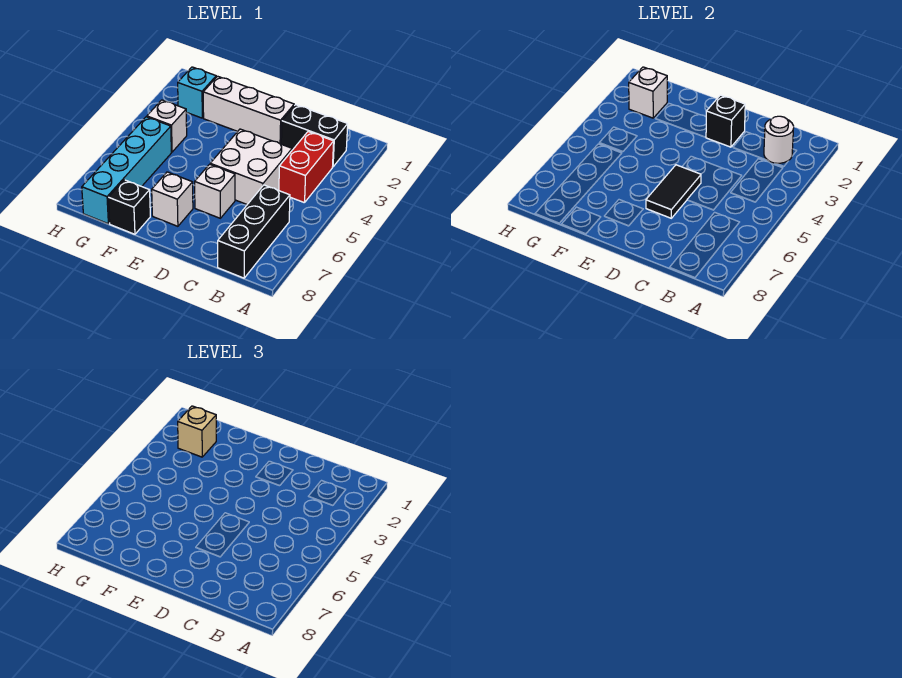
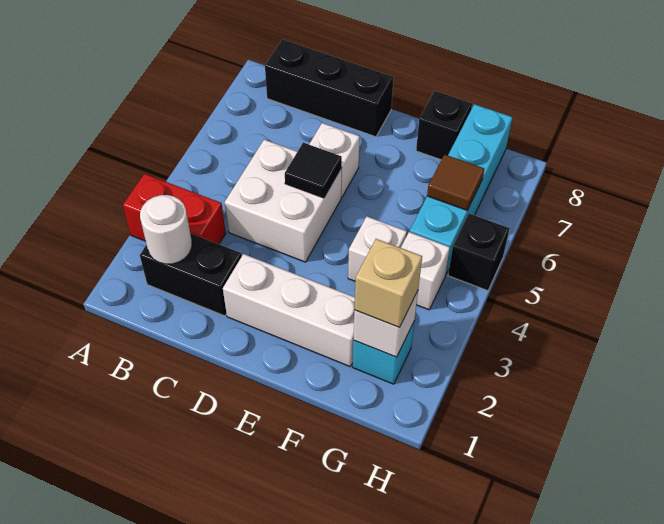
red 1x2 brick [279,132,334,203] -> red 1x2 brick turned to [123,174,226,244]
black 1x3 brick [218,185,290,278] -> black 1x3 brick turned to [265,39,393,137]
black 1x1 brick [706,95,745,147] -> black 1x1 brick moved to [448,214,510,291]
black 1x2 tile [646,165,701,218] -> black 1x1 tile [285,143,342,198]
white 1x1 brick [152,172,193,226] -> white 1x1 brick moved to [348,216,407,281]
none -> brown 1x1 tile [427,155,484,210]

